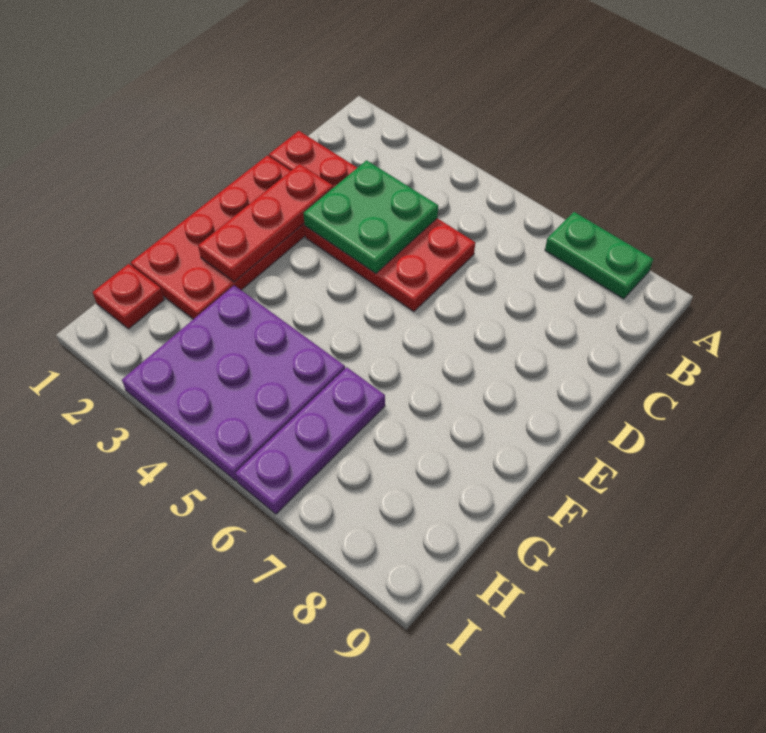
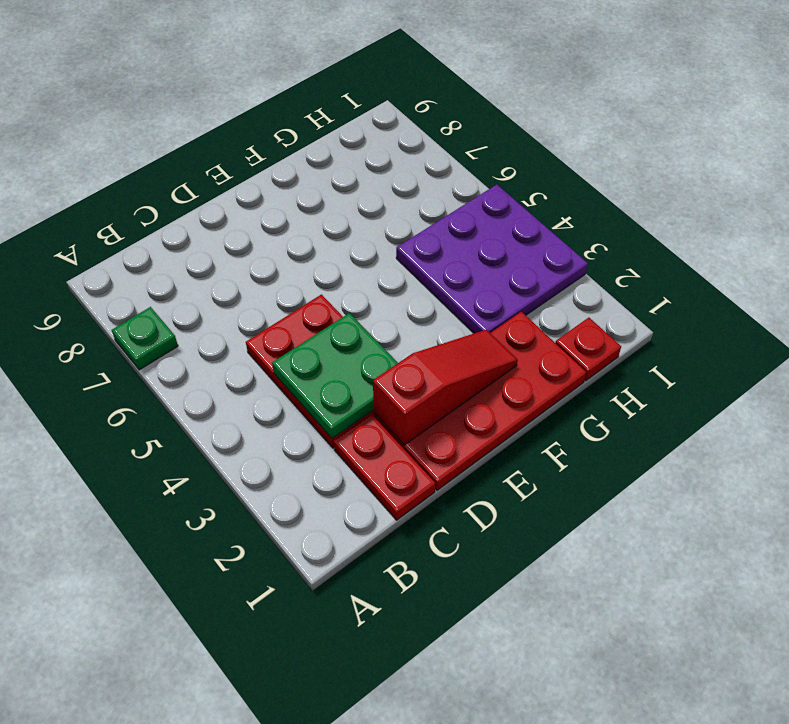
green 1x2 plate [545,212,653,299] -> green 1x1 plate [112,307,178,370]
red 1x3 plate [198,164,333,282] -> red 1x3 slope [373,330,518,445]
purple 1x3 plate [235,367,385,514] -> none

